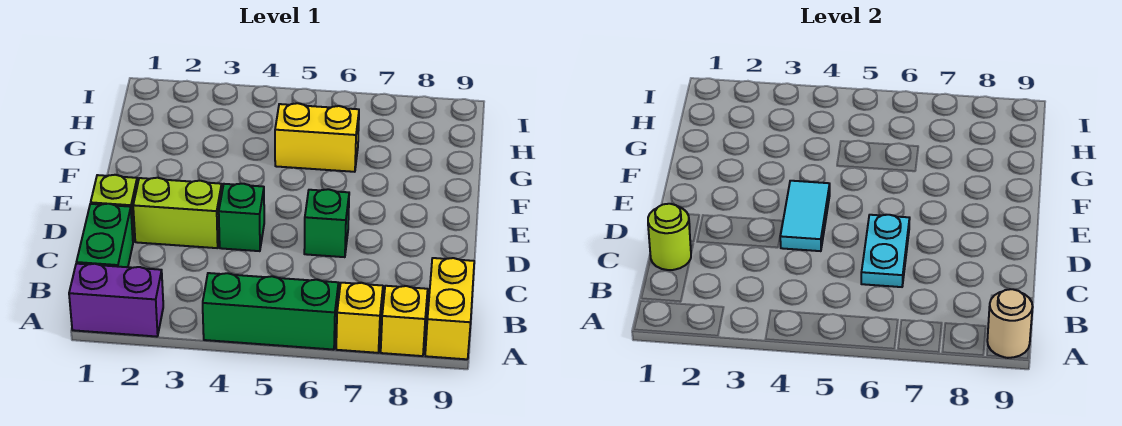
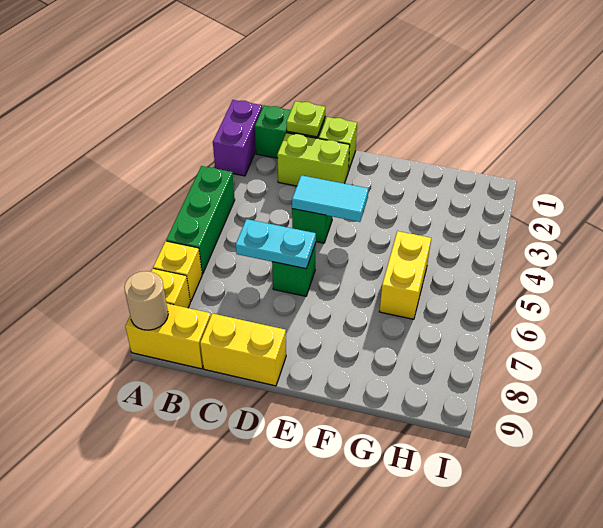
lime 1x1 round brick [648,204,691,270] -> lime 1x1 plate [287,101,325,137]
none -> yellow 1x2 brick [200,313,286,386]
lime 1x2 brick [133,178,222,248] -> lime 1x2 brick turned to [277,133,350,186]

